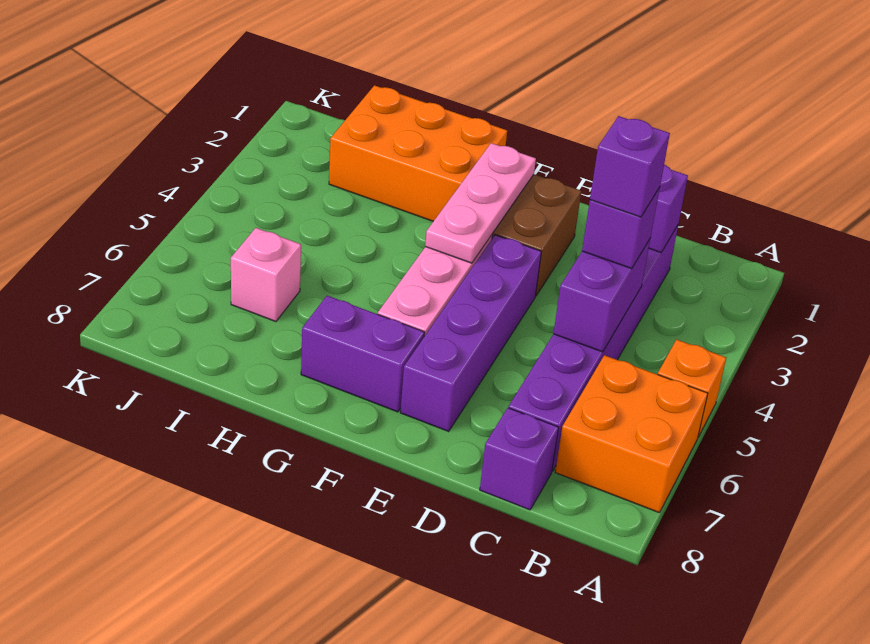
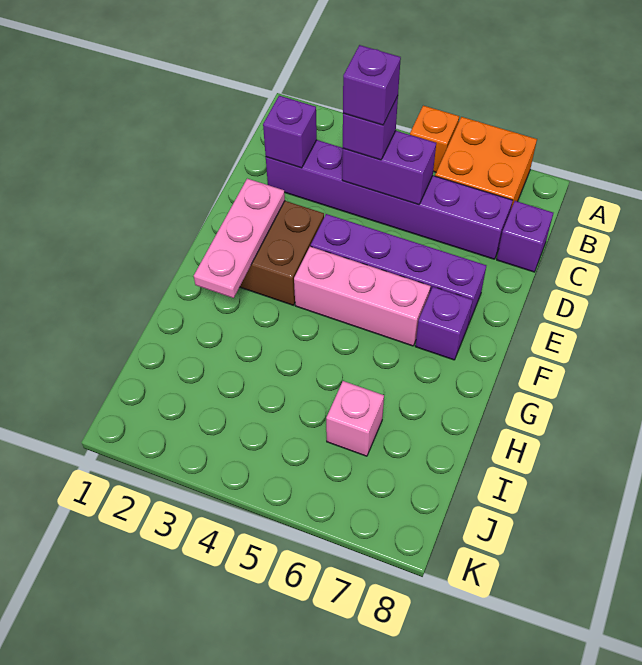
pink 1x3 plate [425,143,536,263] -> pink 1x3 plate turned to [194,179,285,298]
purple 1x2 brick [301,296,425,412] -> purple 1x1 brick [415,287,473,360]
orange 2x3 brick [329,85,507,221] -> none

